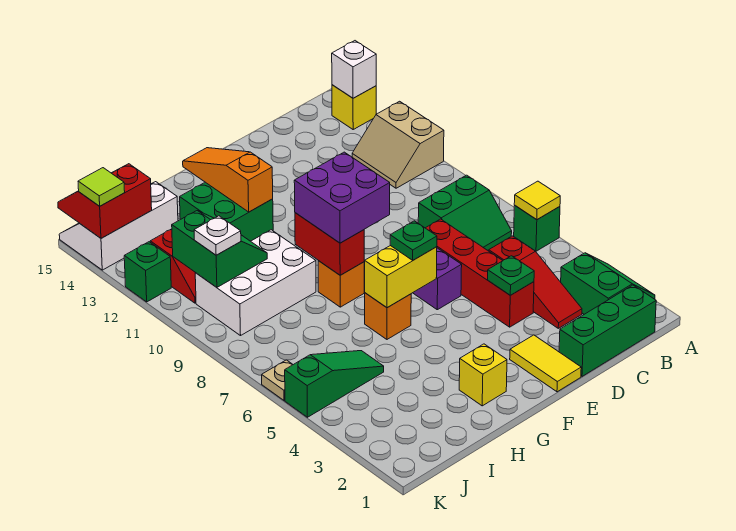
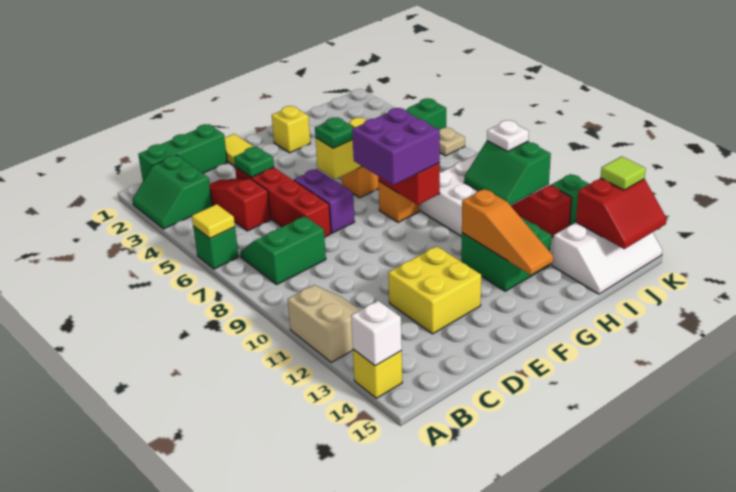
none -> yellow 2x2 brick [388,246,481,334]

